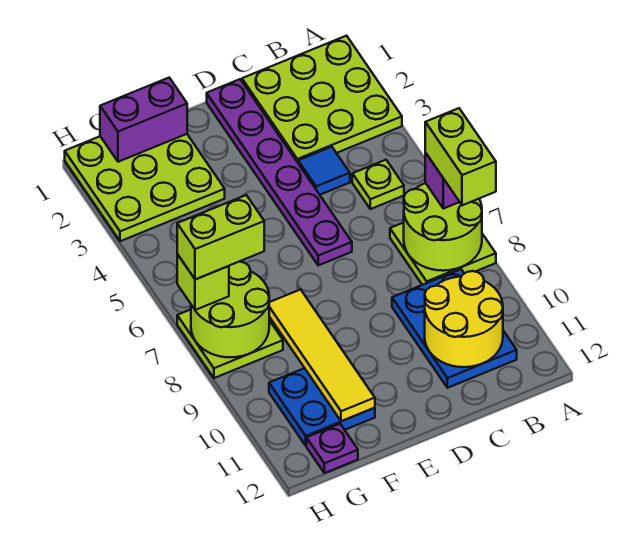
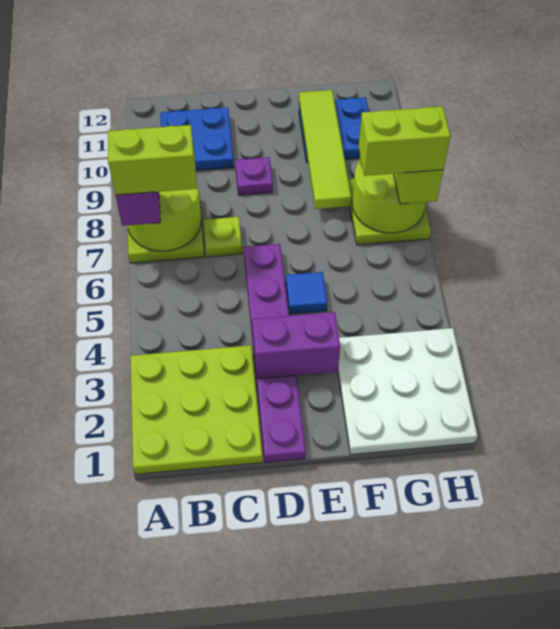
lime 1x2 brick [425,108,496,205] -> lime 1x2 brick turned to [108,125,197,195]
lime 1x1 plate [352,160,404,209] -> lime 1x1 plate moved to [203,217,242,257]
blue 2x3 plate [392,269,517,388] -> blue 2x2 plate [160,107,234,171]
yellow 2x2 round brick [425,271,503,367] -> none
blue 1x1 tile [298,147,350,195] -> blue 1x1 tile moved to [286,272,327,314]
lime 3x3 plate [65,134,225,241] -> white 3x3 plate [338,328,478,455]
purple 1x2 brick [100,78,187,162] -> purple 1x2 brick moved to [252,312,340,379]
yellow 1x4 tile [269,290,375,421] -> lime 1x4 tile [299,90,351,209]
purple 1x1 plate [307,424,358,473] -> purple 1x1 plate moved to [235,157,273,195]

